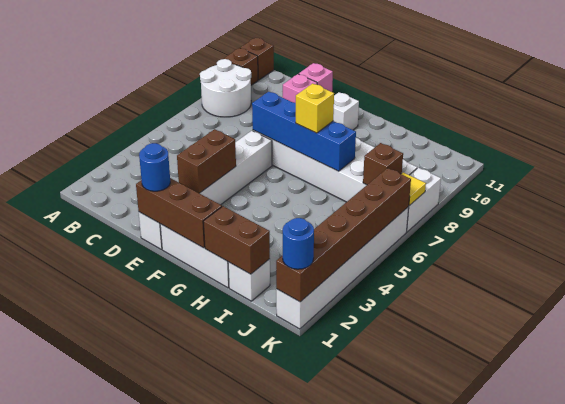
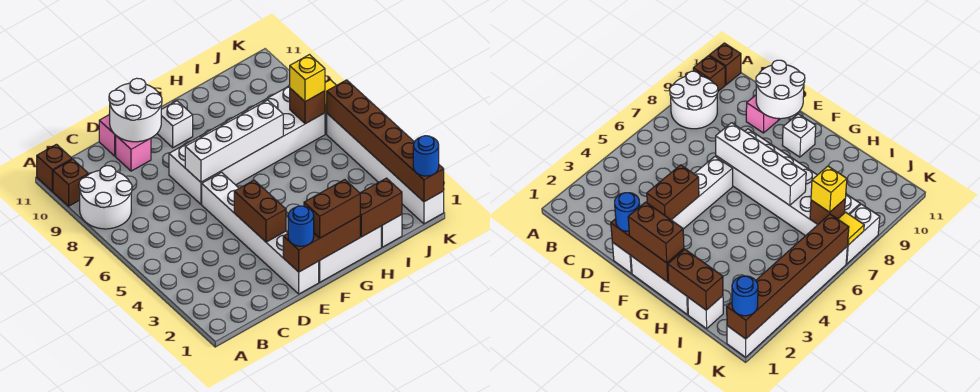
none -> white 2x2 round brick [109,78,162,142]
blue 1x4 brick [252,92,356,171] -> white 1x4 brick [185,100,283,182]
none -> brown 1x2 brick [304,180,360,238]
yellow 1x1 brick [296,83,334,133] -> yellow 1x1 brick moved to [290,55,325,102]

